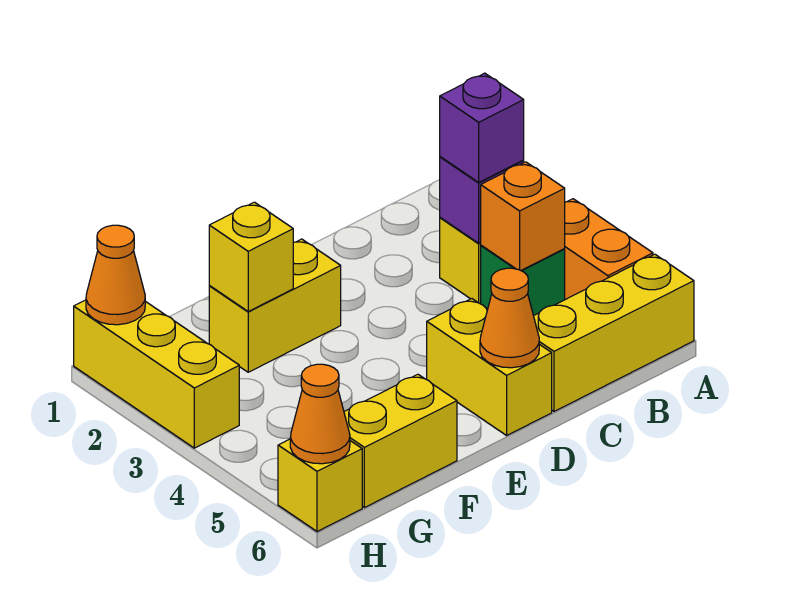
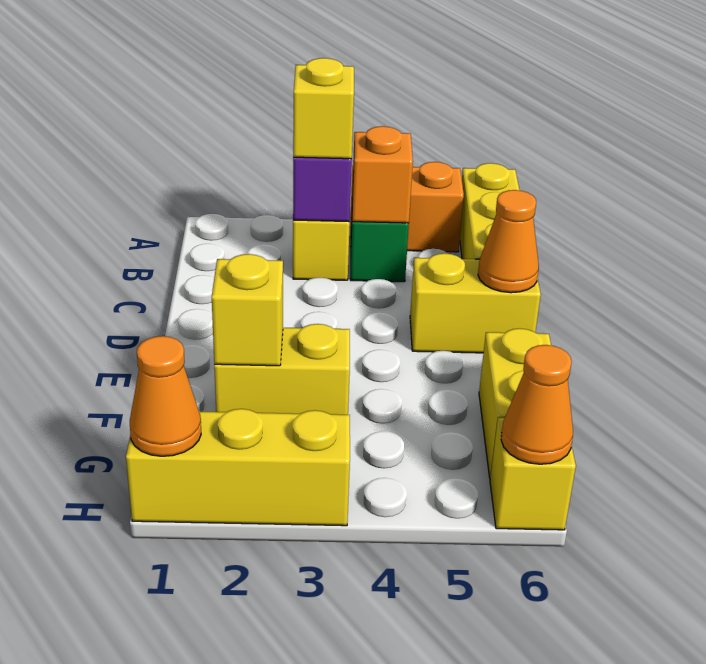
purple 1x1 brick [440,73,524,182] -> yellow 1x1 brick [293,58,354,159]
yellow 1x2 brick [209,239,341,372] -> yellow 1x2 brick turned to [214,324,350,415]

